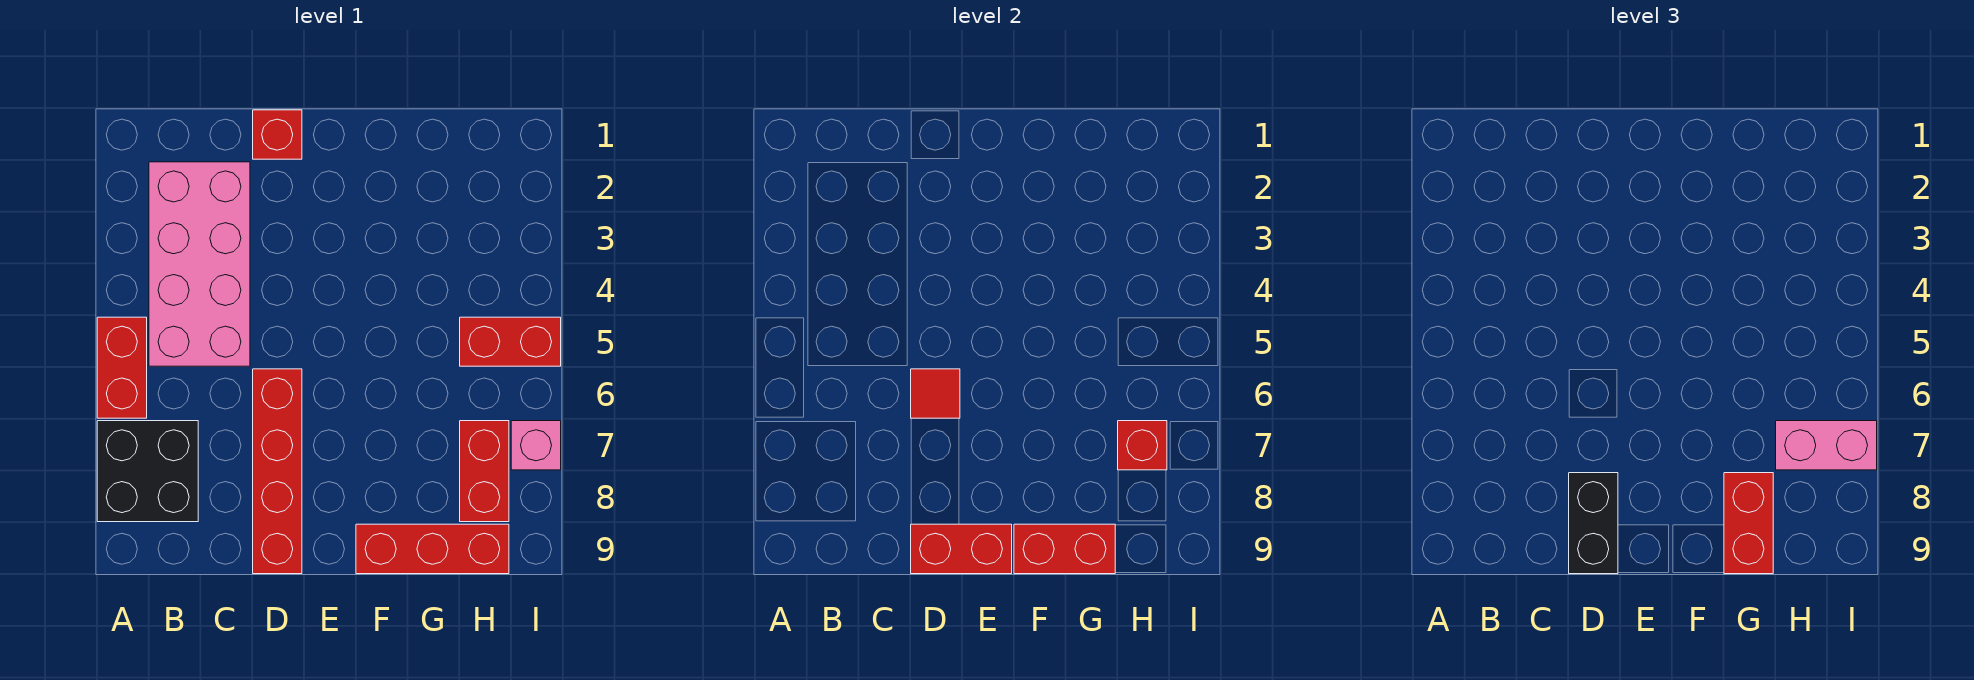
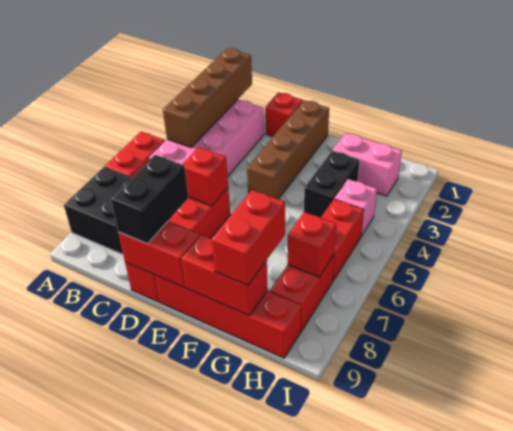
none -> brown 1x4 brick [163,48,252,147]
red 1x1 tile [911,369,960,418] -> red 1x1 brick [182,147,228,206]
none -> brown 1x4 brick [247,100,329,199]
red 1x3 brick [356,524,509,574] -> red 1x4 brick [155,275,301,358]
none -> black 1x2 brick [304,150,360,218]
red 1x2 brick [460,317,561,366] -> red 1x2 brick turned to [321,199,364,281]
pink 1x2 brick [1776,421,1877,470] -> pink 1x2 brick moved to [333,133,402,196]
pink 1x1 brick [511,421,561,470] -> pink 1x1 brick moved to [335,179,377,236]

